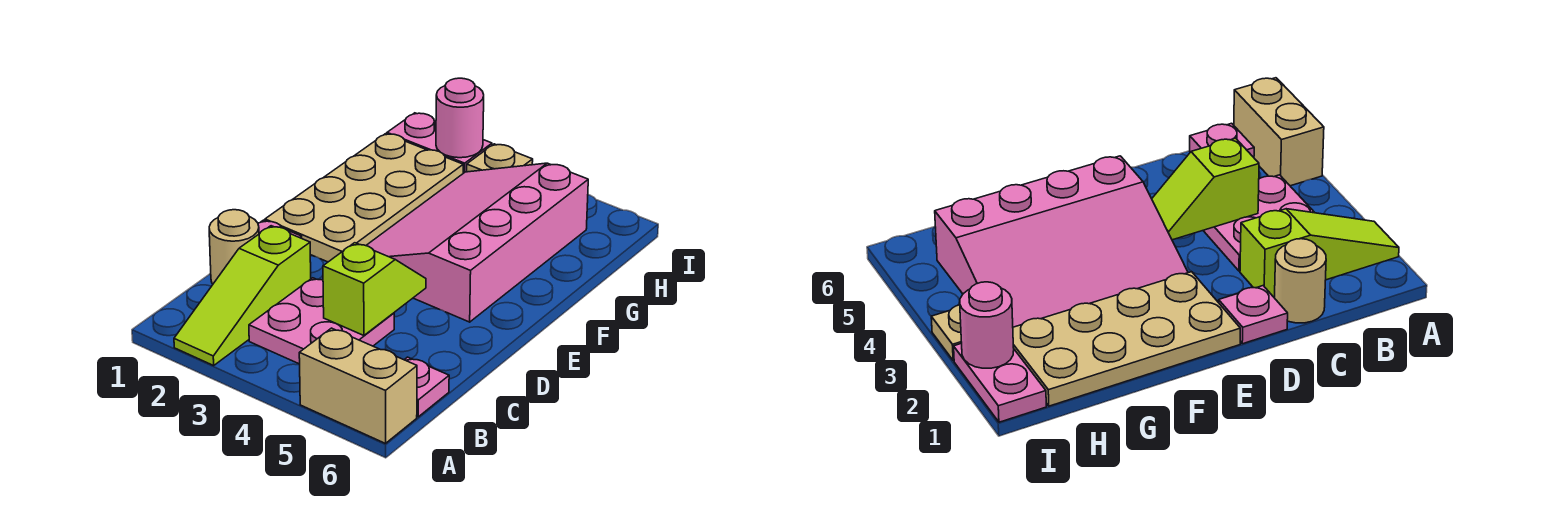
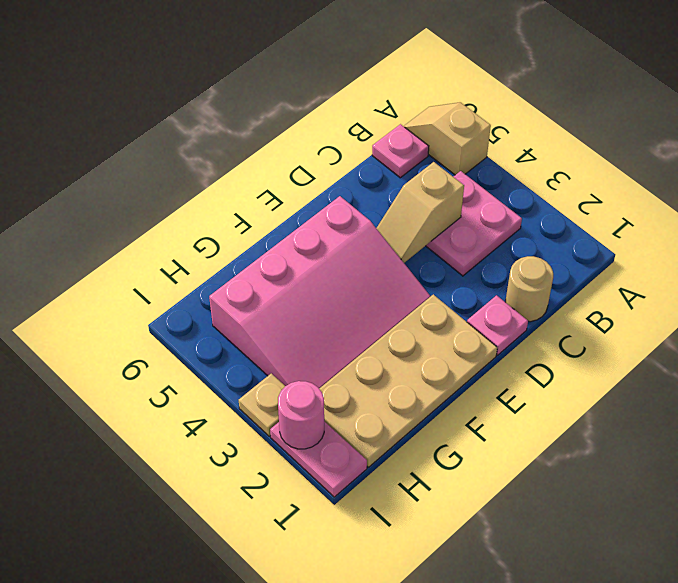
lime 1x3 slope [174,226,311,365] -> none
tan 1x2 brick [299,328,417,443] -> tan 1x2 slope [404,102,491,175]
lime 1x2 slope [323,243,426,335] -> tan 1x2 slope [376,162,464,263]

